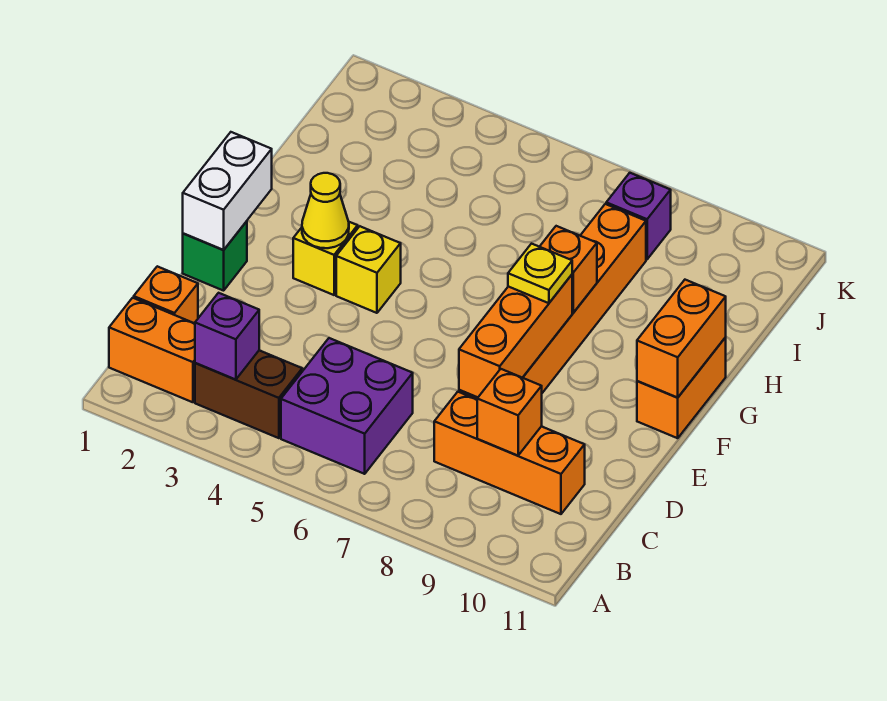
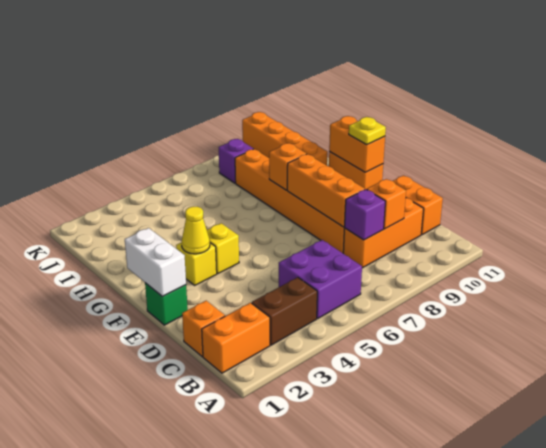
purple 1x1 brick [195,293,259,380] -> purple 1x1 brick moved to [345,189,386,240]
none -> orange 1x2 brick [393,175,443,235]
yellow 1x1 plate [508,244,572,303] -> yellow 1x1 plate moved to [349,117,386,145]
none -> orange 1x4 brick [242,112,327,165]

